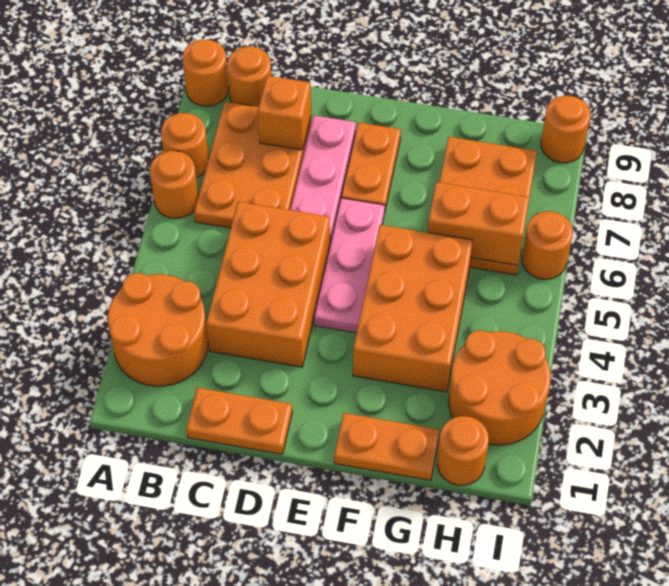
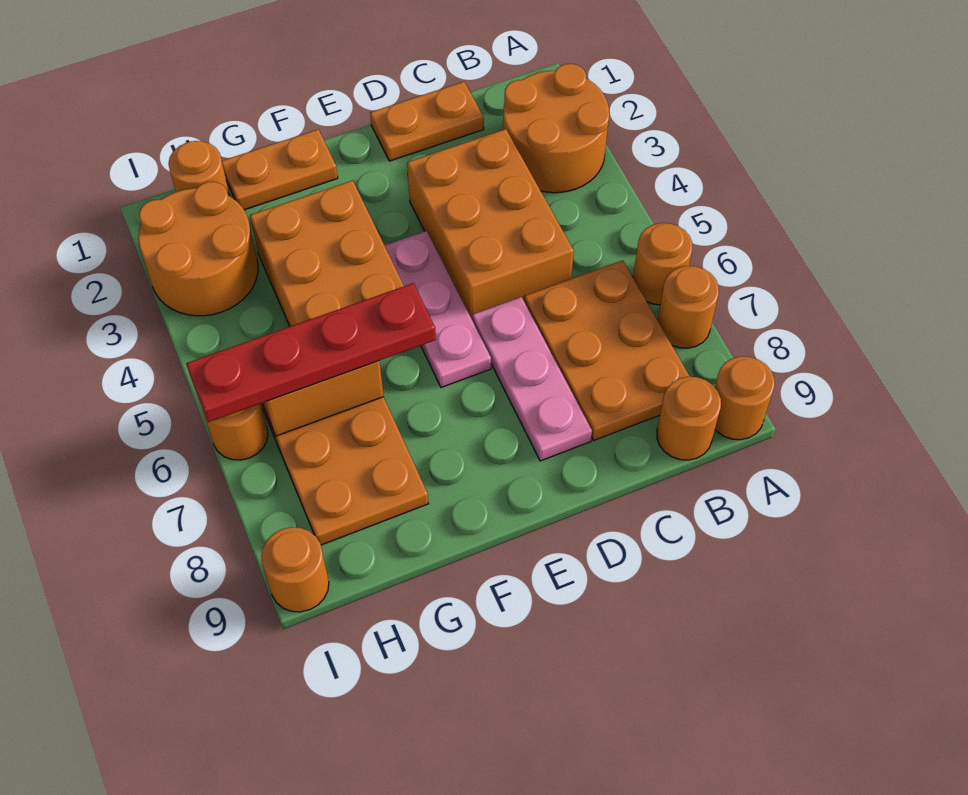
orange 1x1 brick [258,76,311,150] -> none
orange 1x2 plate [341,122,401,210] -> none
none -> red 1x4 plate [186,283,436,422]

